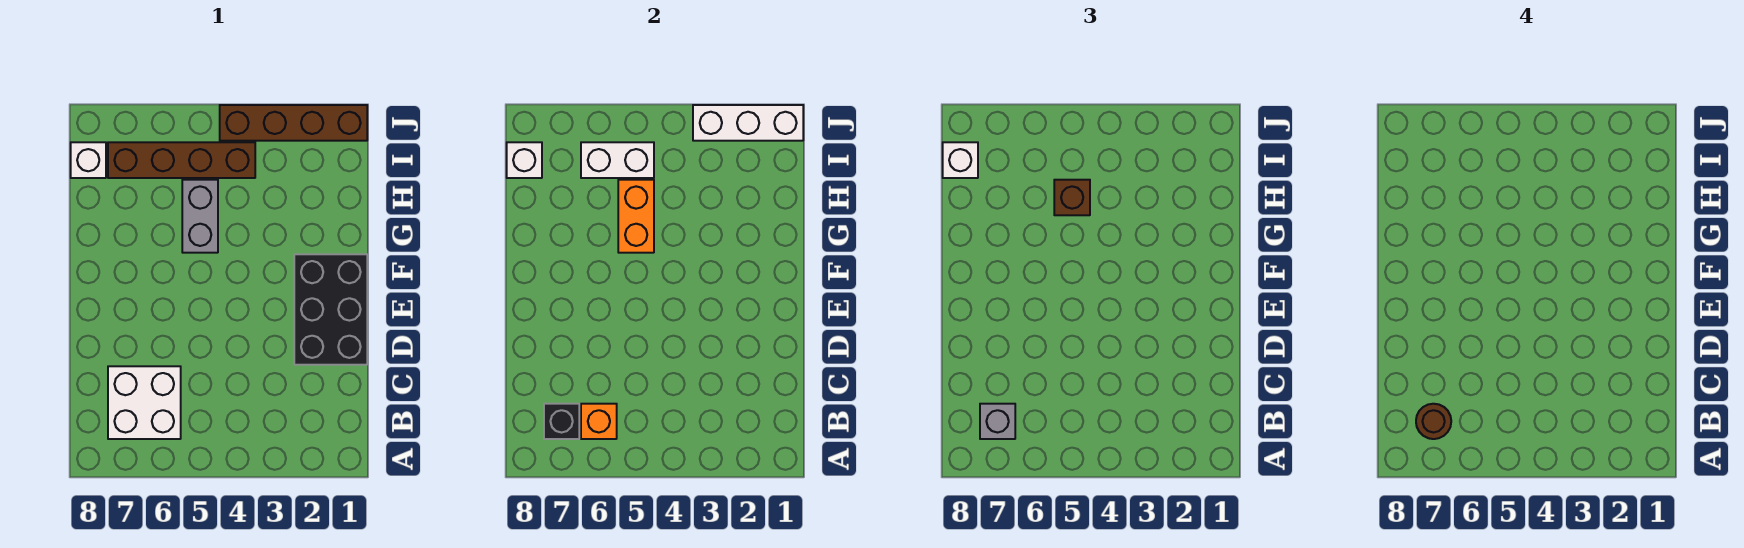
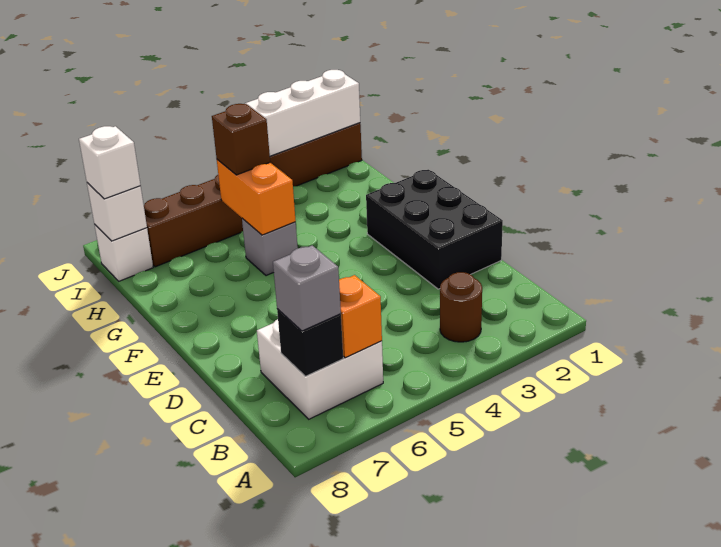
brown 1x1 round brick [1416,404,1451,439] -> brown 1x1 round brick moved to [440,272,482,342]
grey 1x2 brick [182,180,218,253] -> grey 1x1 brick [242,218,298,276]
white 1x2 brick [581,142,654,178] -> none

